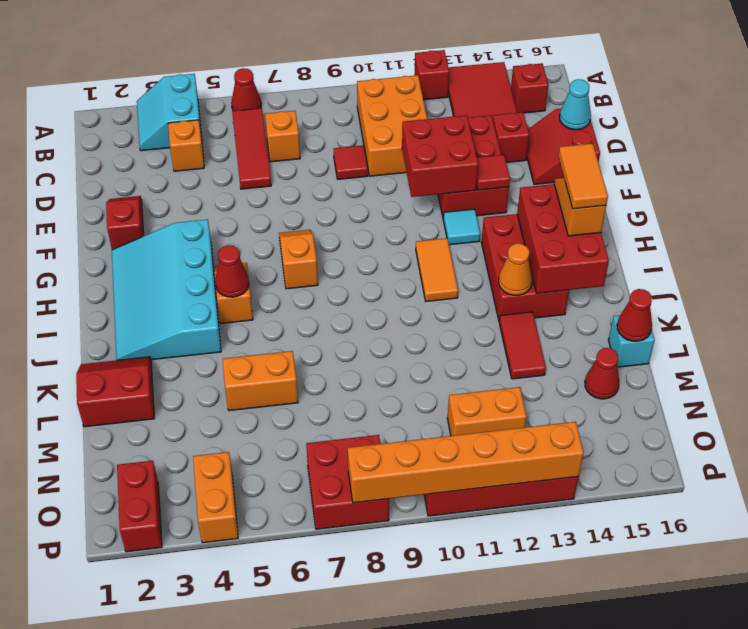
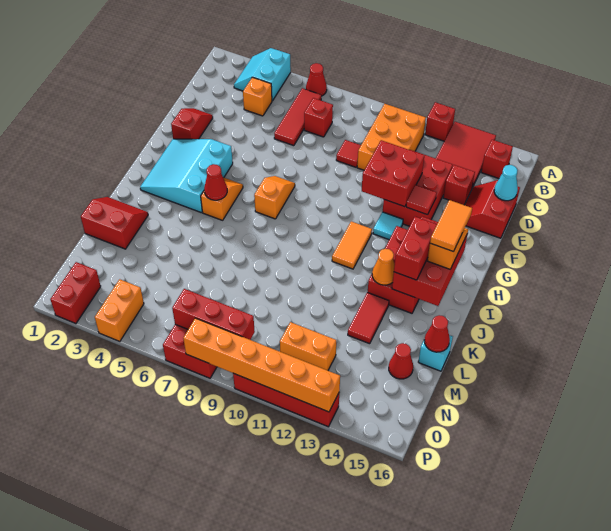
orange 1x1 brick [265,111,300,162] -> red 1x1 brick [304,98,333,137]
cyan 3x4 slope [112,219,221,360] -> cyan 3x3 slope [140,139,233,213]
none -> red 1x2 brick [394,217,437,280]
orange 1x2 brick [222,351,298,411] -> none
none -> red 1x3 brick [172,289,255,340]

